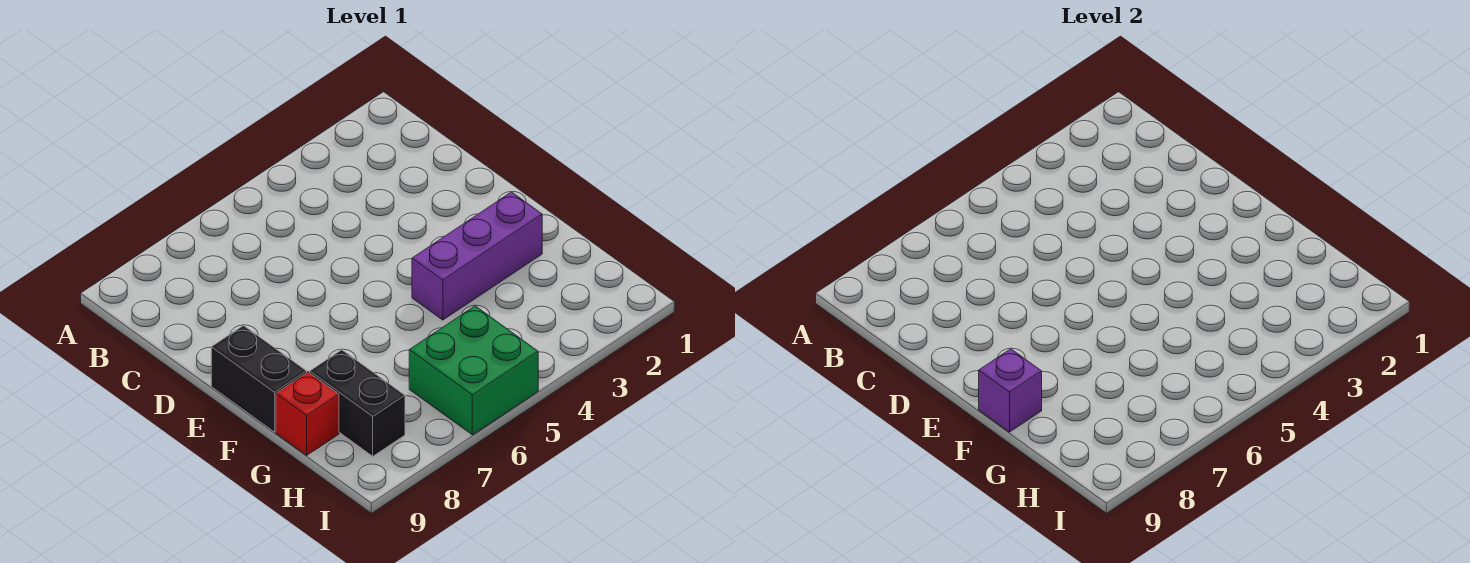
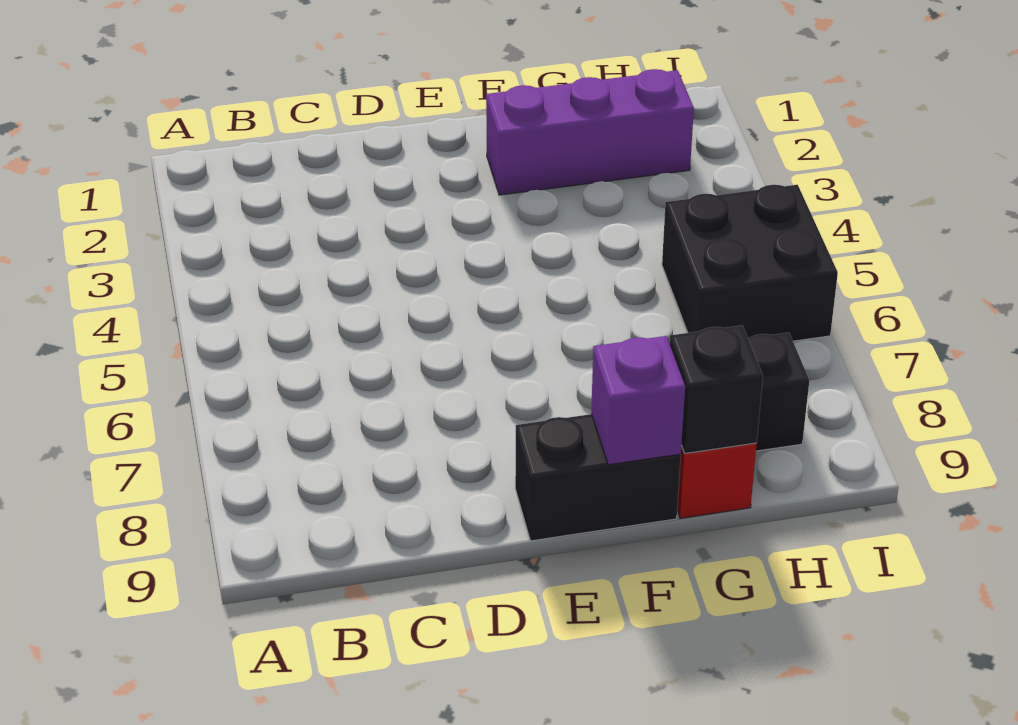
purple 1x3 brick [412,192,542,320] -> purple 1x3 brick turned to [486,69,694,195]
none -> black 1x1 brick [670,325,763,453]
green 2x2 brick [409,306,538,435] -> black 2x2 brick [662,185,838,341]

